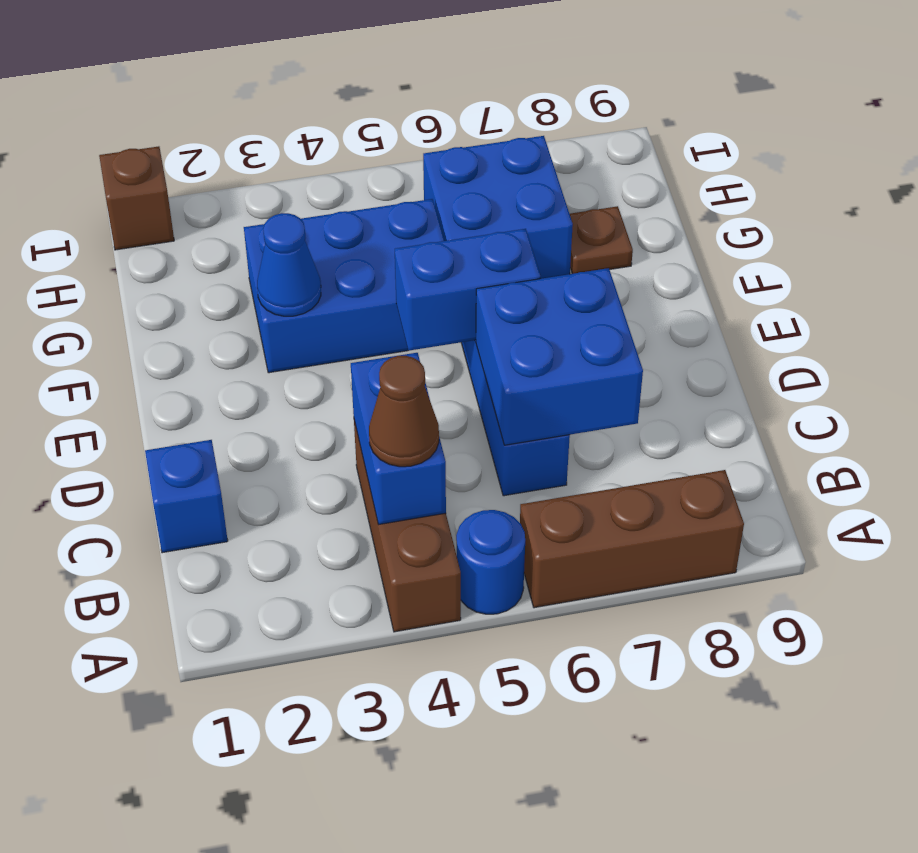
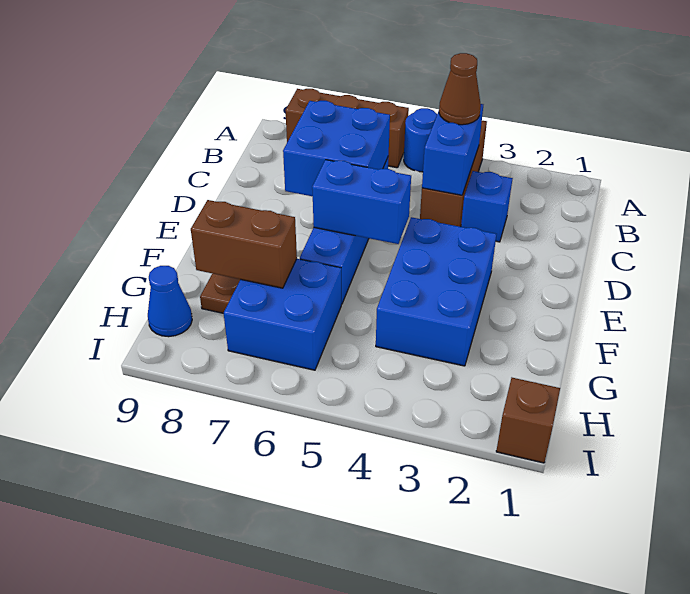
blue 1x1 brick [145,440,228,553] -> blue 1x1 brick moved to [461,171,513,242]
blue 2x3 brick [244,199,444,373] -> blue 2x3 brick turned to [376,217,497,366]
blue 1x1 cone [257,213,321,316] -> blue 1x1 cone moved to [148,266,192,337]
none -> brown 1x2 brick [191,200,297,288]

